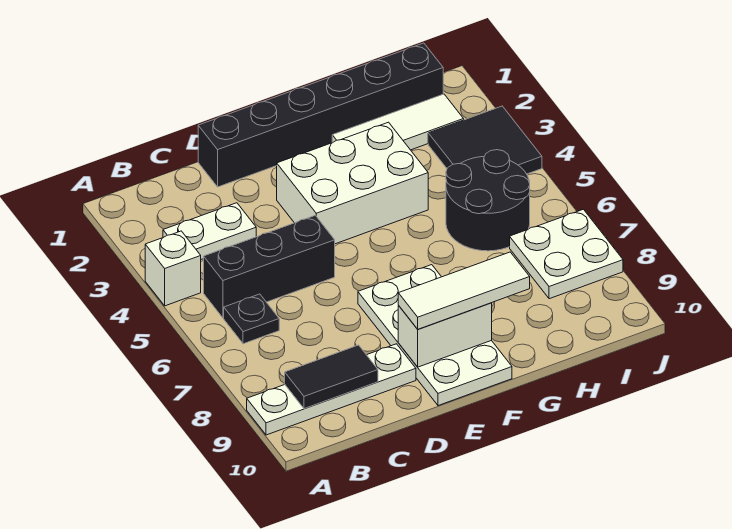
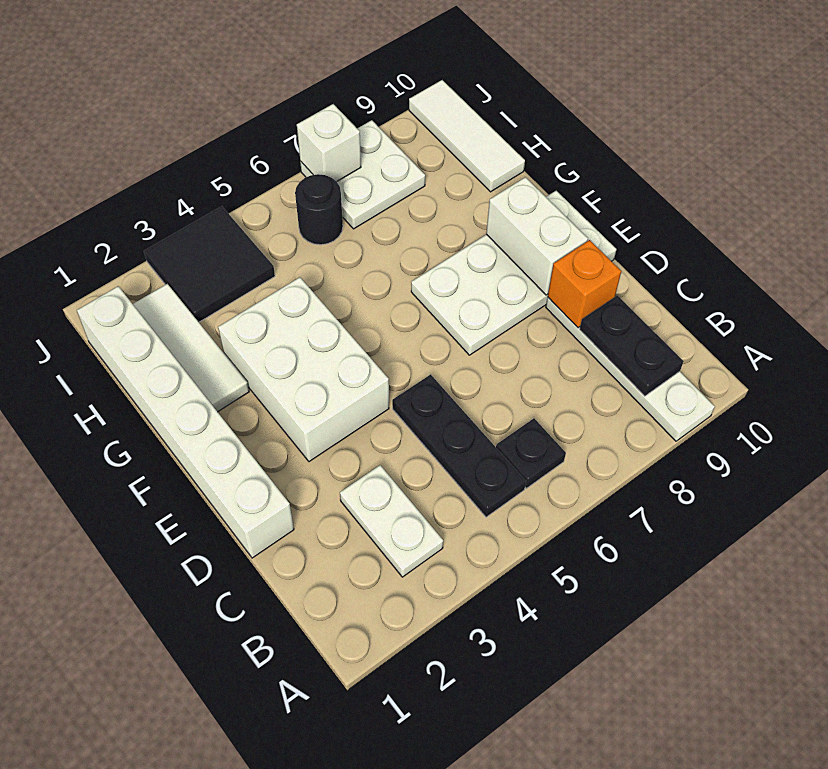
white 1x1 brick [145,231,201,306] -> white 1x1 brick moved to [297,104,361,181]
black 1x3 brick [204,215,335,318] -> black 1x3 plate [392,374,526,517]
black 1x2 tile [285,345,378,409] -> black 1x2 plate [580,296,684,396]
black 1x6 brick [198,43,443,187] -> white 1x6 brick [77,286,294,558]
none -> orange 1x1 brick [548,240,621,328]
white 1x3 tile [398,252,530,329] -> white 1x3 tile moved to [409,80,525,192]
black 2x2 round brick [446,150,530,251] -> black 1x1 round brick [295,174,343,245]

